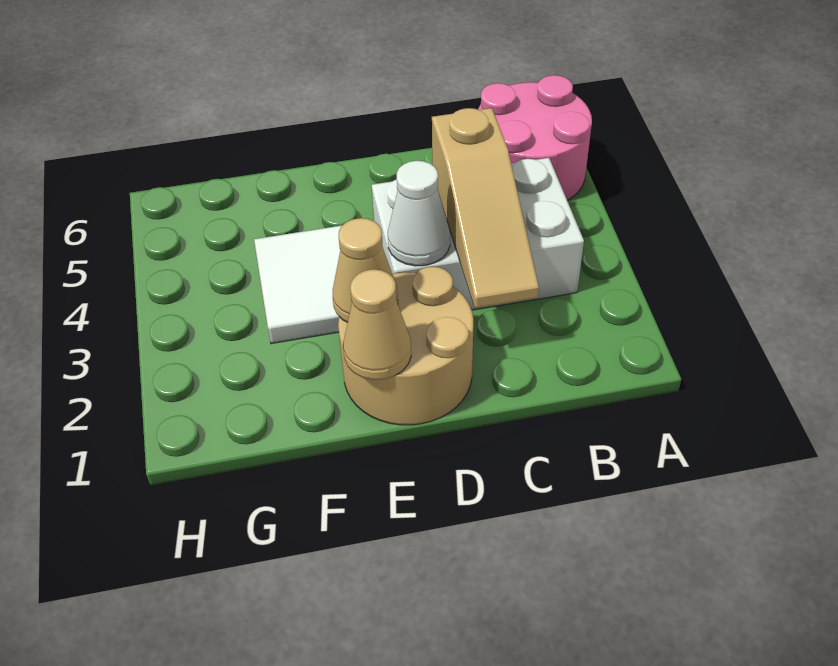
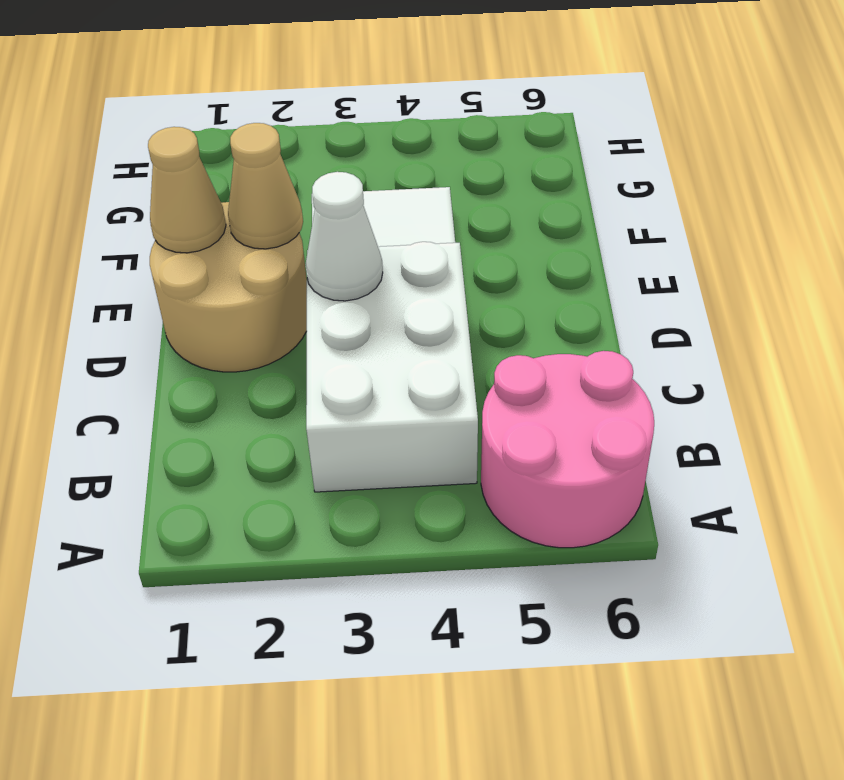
tan 1x3 slope [432,108,539,308] -> none

